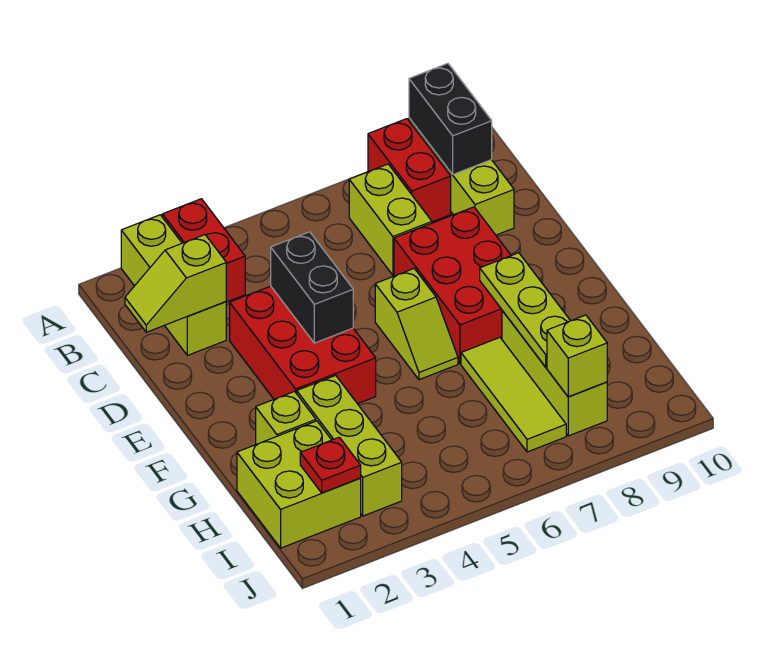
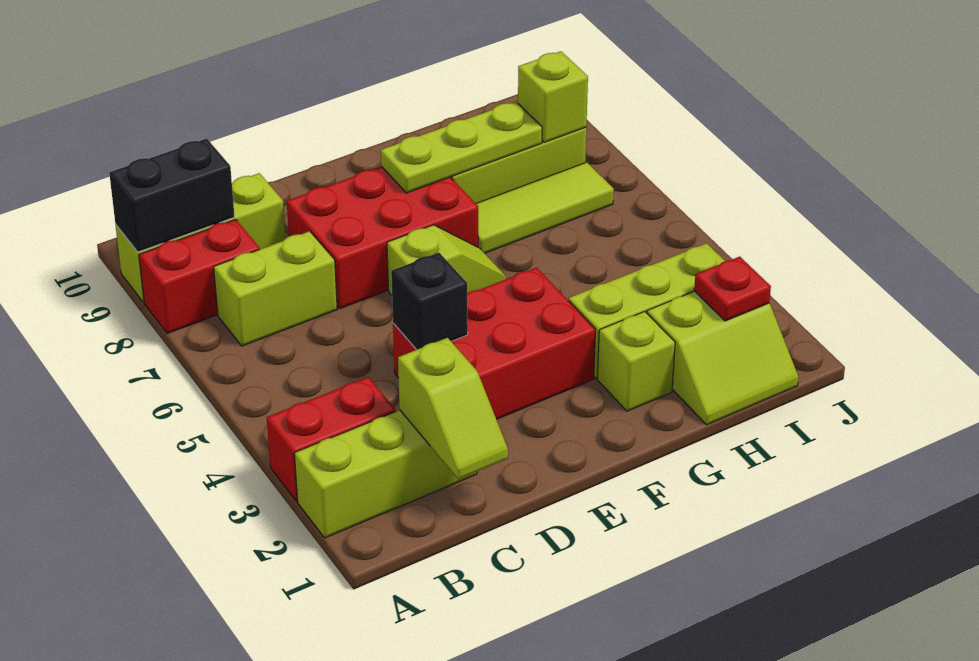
black 1x2 brick [271,232,353,343] -> black 1x1 brick [391,253,468,350]
lime 2x2 brick [237,421,361,548] -> lime 2x2 slope [647,291,799,425]

